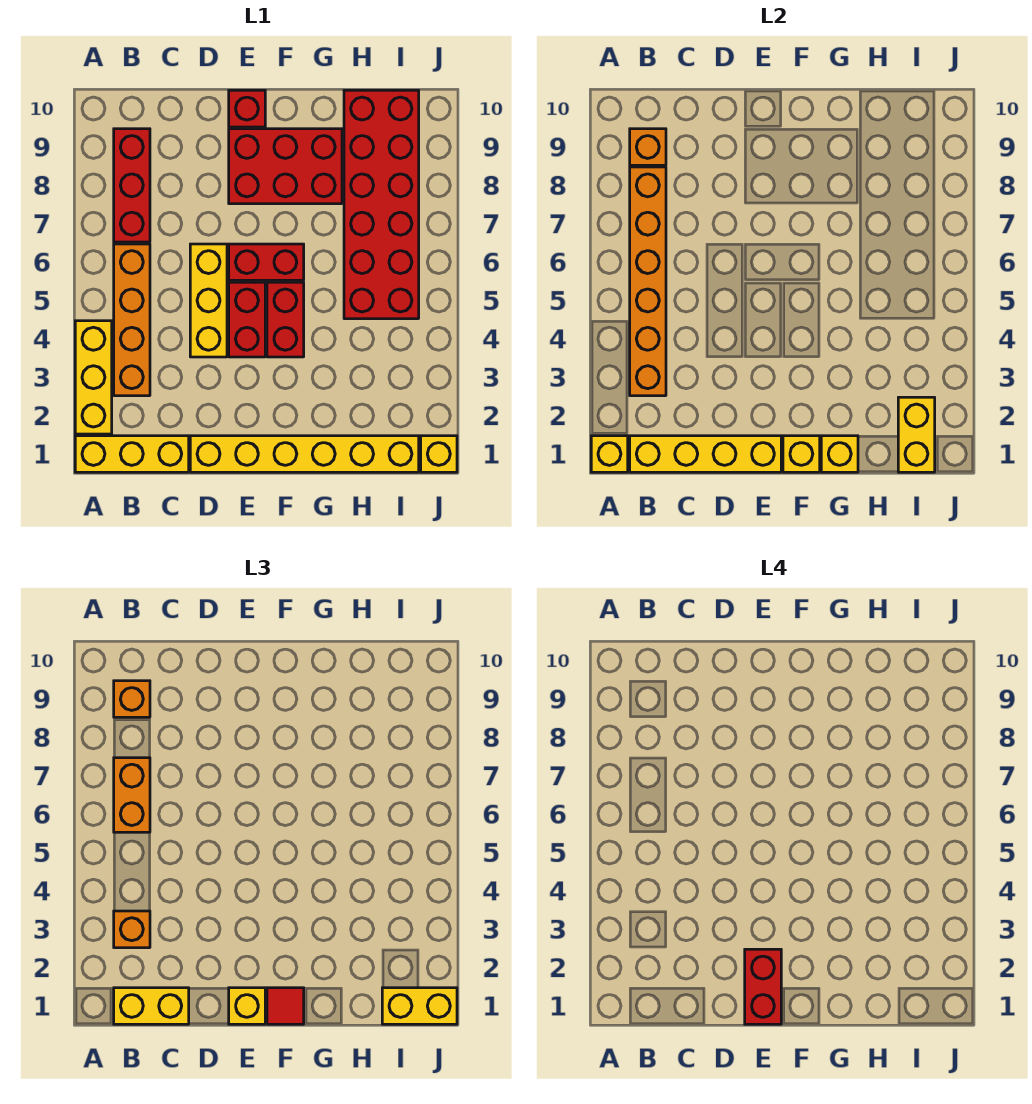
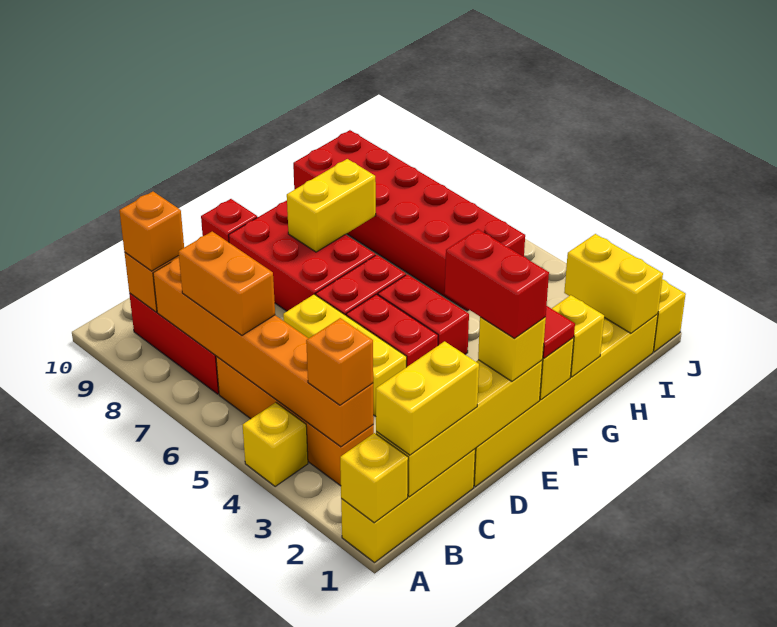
yellow 1x3 brick [75,321,112,434] -> yellow 1x1 brick [243,403,308,487]
red 2x3 brick [229,129,342,204] -> red 2x3 brick turned to [229,200,375,311]
yellow 1x2 brick [382,988,457,1024] -> yellow 1x2 brick moved to [287,159,376,252]

